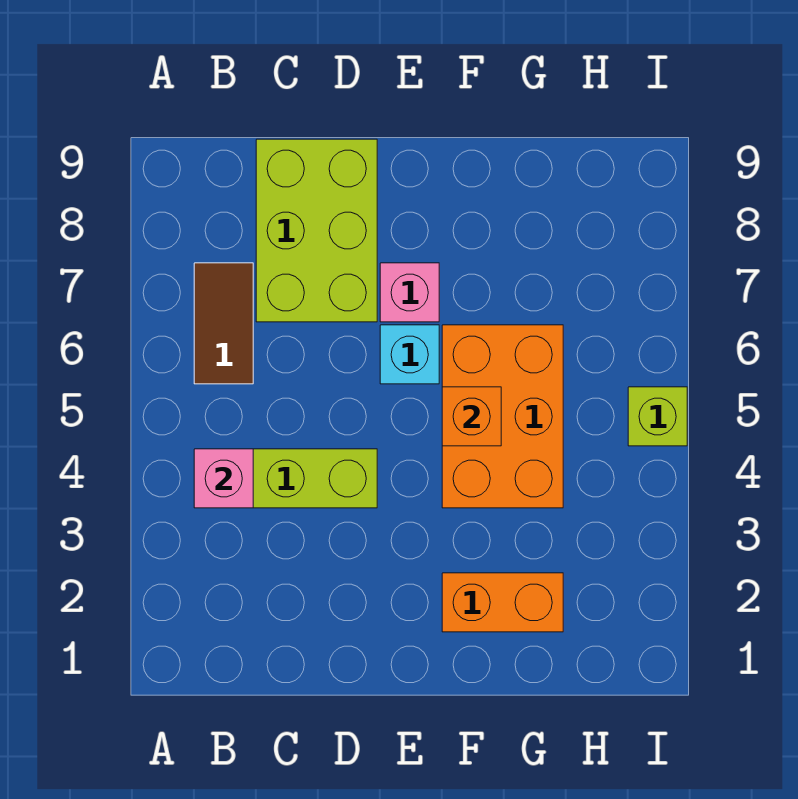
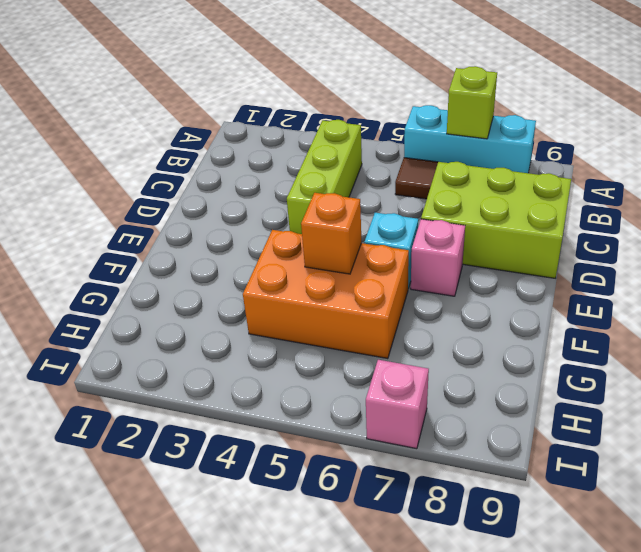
none -> cyan 1x3 brick [404,105,536,173]
pink 1x1 brick [194,449,253,508] -> pink 1x1 brick moved to [366,360,429,449]
orange 1x2 brick [442,573,563,632] -> none
lime 1x1 brick [628,387,687,446] -> lime 1x1 brick moved to [447,66,497,139]

